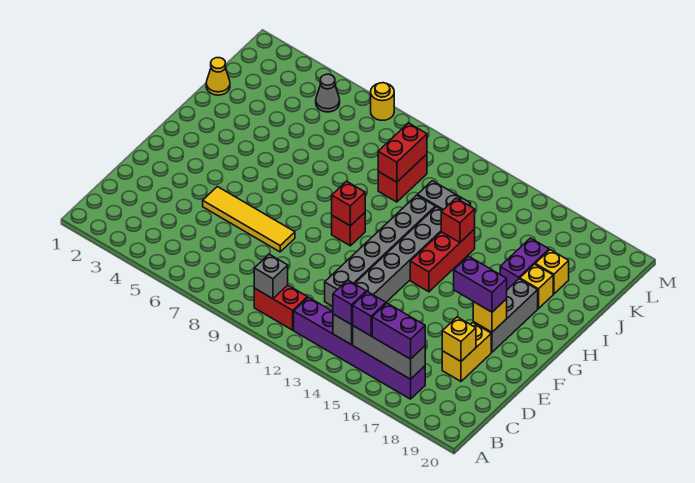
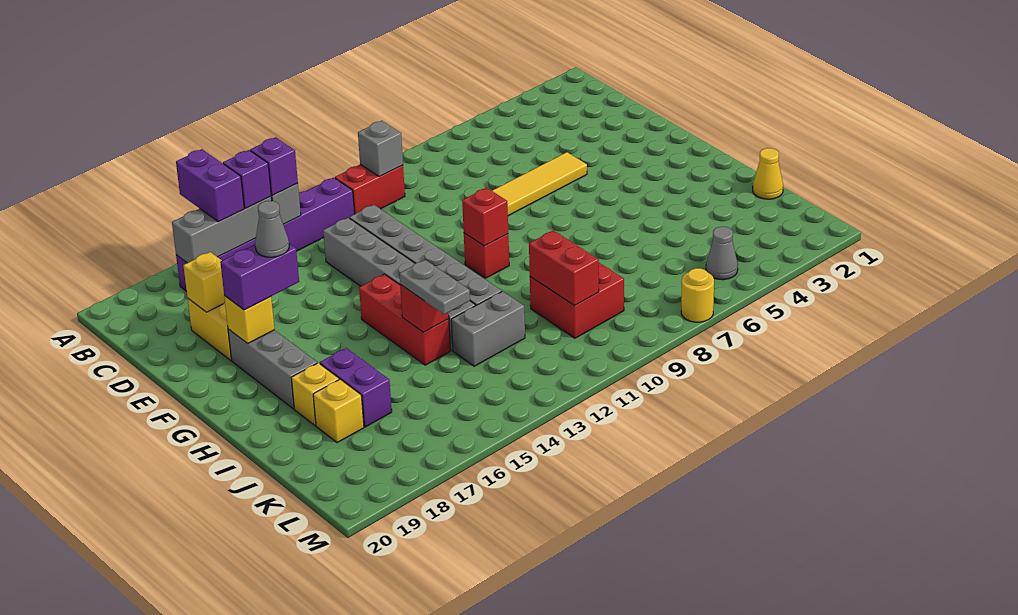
purple 1x2 brick [372,303,425,359] -> purple 1x2 brick turned to [176,149,244,222]
none -> grey 1x1 cone [255,201,289,257]
none -> grey 1x2 plate [400,260,470,314]
red 1x2 brick [378,154,427,202] -> red 2x2 brick [530,263,624,338]

